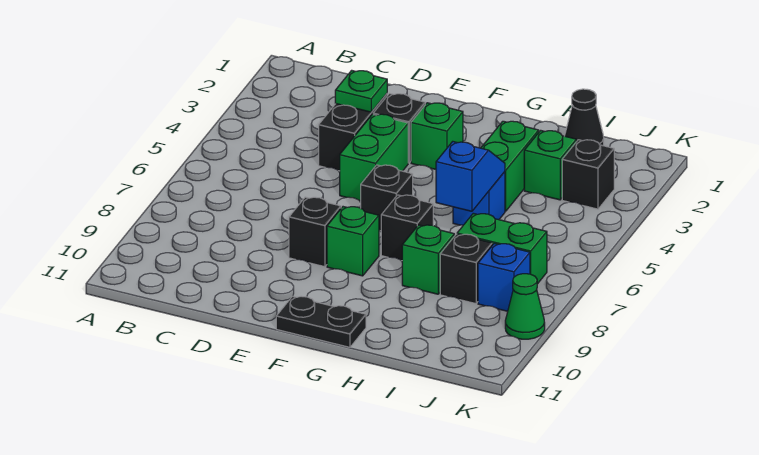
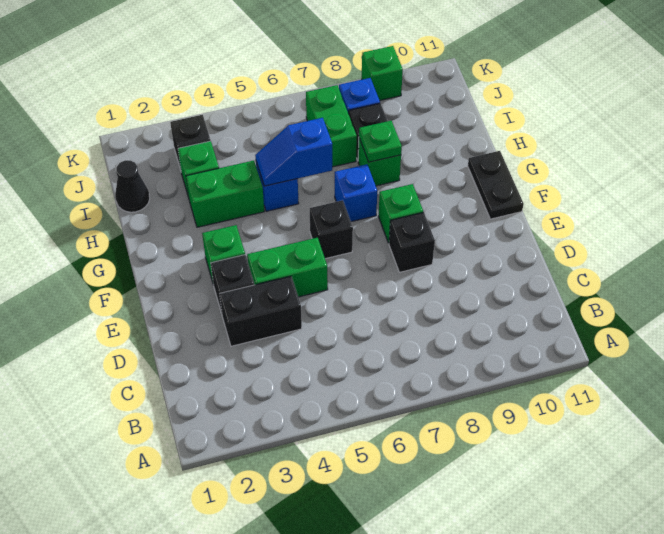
green 1x1 plate [335,70,387,112] -> green 1x1 plate moved to [359,121,402,162]
black 1x1 brick [381,195,433,261] -> blue 1x1 brick [335,164,377,222]
green 1x1 cone [505,274,545,339] -> green 1x1 brick [362,46,403,100]

